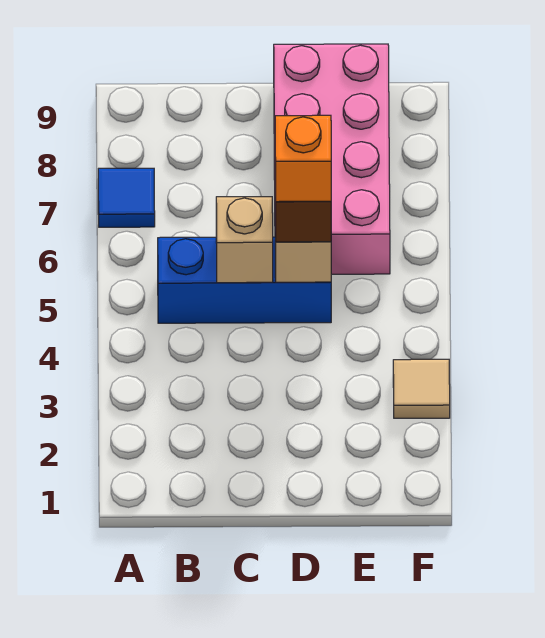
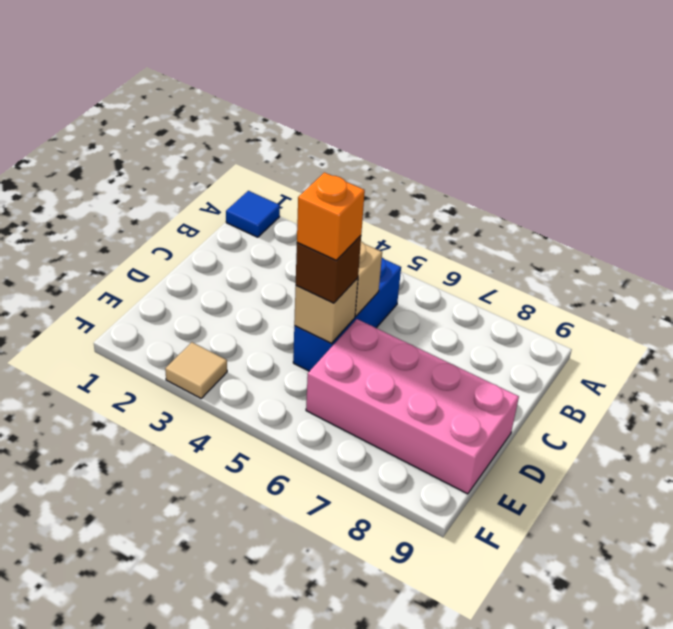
blue 1x1 tile [98,168,155,227] -> blue 1x1 tile moved to [226,191,280,237]

